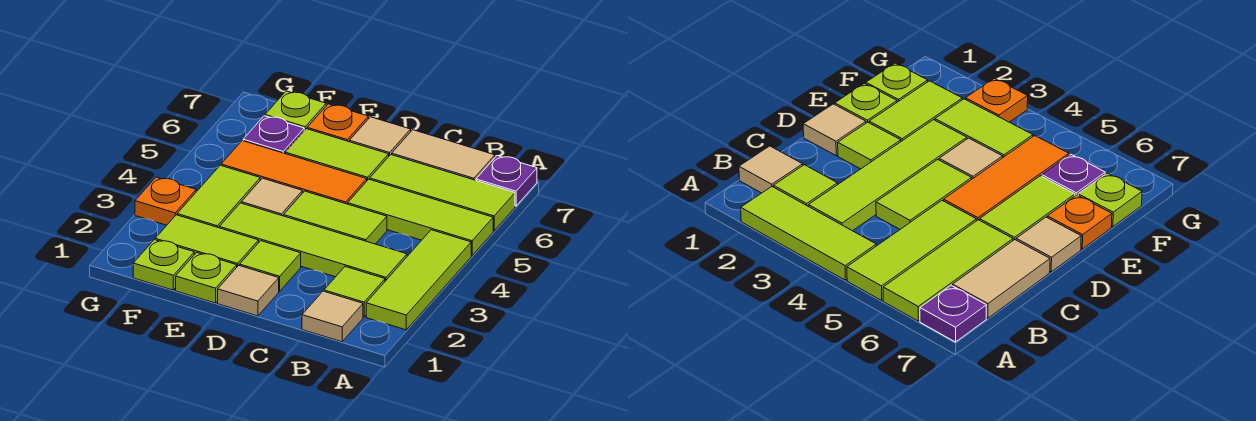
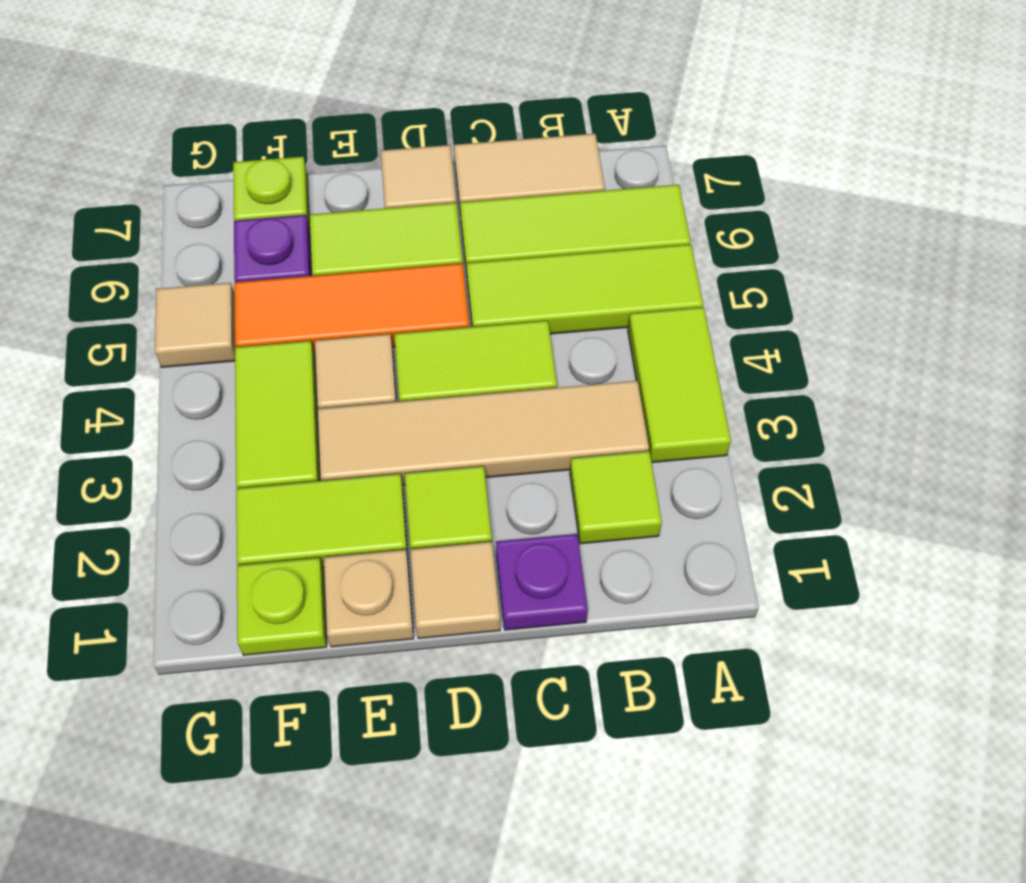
lime 1x3 tile [366,230,471,330] -> lime 1x2 tile [628,307,731,462]
purple 1x1 plate [476,156,537,206] -> purple 1x1 plate moved to [496,534,588,630]
tan 1x1 tile [302,291,363,342] -> tan 1x1 tile moved to [155,283,236,367]
lime 1x4 tile [219,203,407,281] -> tan 1x4 tile [318,381,649,485]
lime 1x1 plate [176,253,237,303] -> tan 1x1 plate [324,550,414,647]
orange 1x1 plate [307,104,368,142] -> none
orange 1x1 plate [135,177,196,225] -> none

